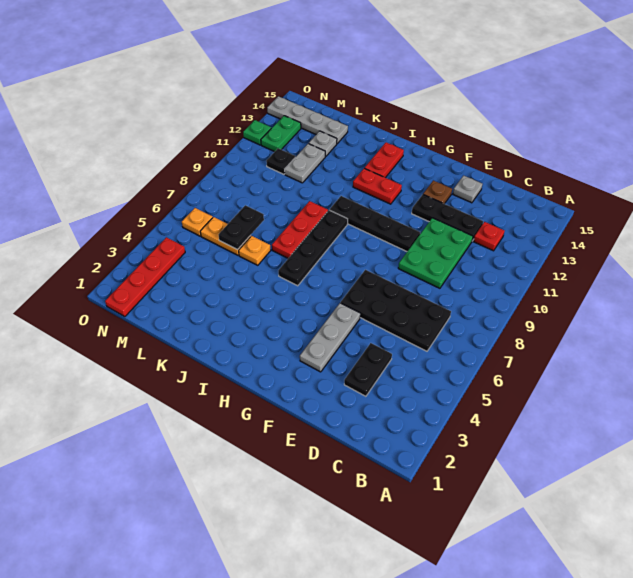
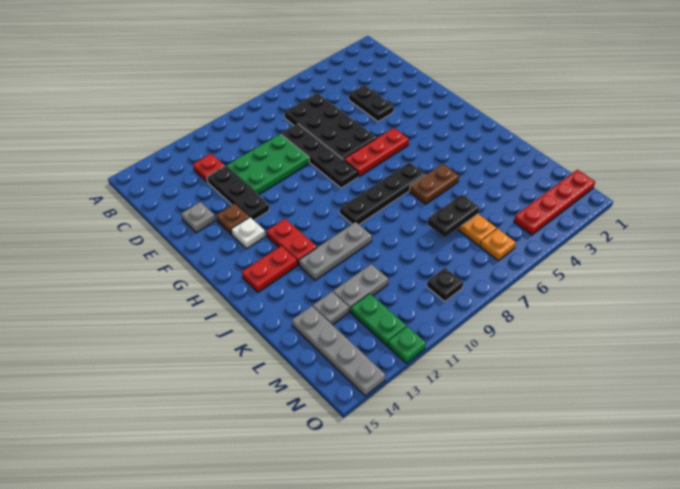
black 1x2 plate [344,343,392,396] -> black 1x2 plate turned to [349,85,394,121]
grey 1x3 plate [300,303,360,372] -> grey 1x3 plate moved to [299,222,372,280]
black 1x4 plate [330,196,420,251] -> black 1x4 plate moved to [281,124,358,188]
none -> white 1x1 plate [231,217,265,249]
none -> brown 1x2 plate [409,164,459,204]
red 1x3 plate [272,201,328,258] -> red 1x3 plate moved to [344,128,409,177]
orange 1x1 plate [239,236,271,265] -> none
black 1x1 plate [266,148,295,174] -> black 1x1 plate moved to [427,268,463,302]
green 1x2 plate [261,116,301,152] -> green 1x2 plate turned to [351,294,406,346]

